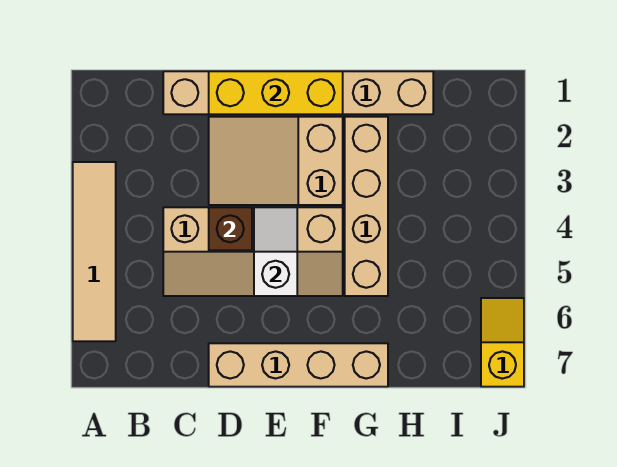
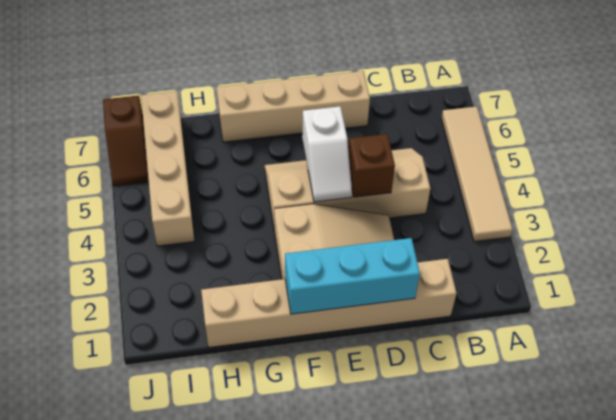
yellow 1x3 brick [209,71,343,114] -> cyan 1x3 brick [285,238,420,314]
tan 1x4 brick [345,117,388,296] -> tan 1x4 brick moved to [141,91,194,246]
yellow 1x2 slope [481,298,524,387] -> brown 1x2 slope [103,95,149,186]

